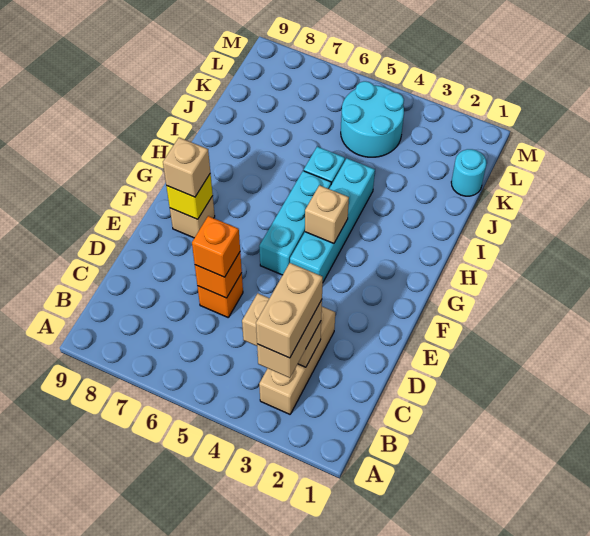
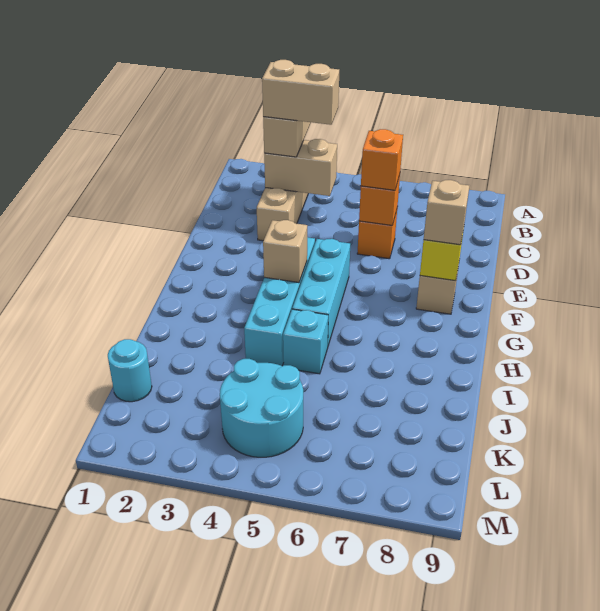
tan 1x2 brick [256,263,323,358] -> tan 1x2 brick turned to [262,60,339,125]

